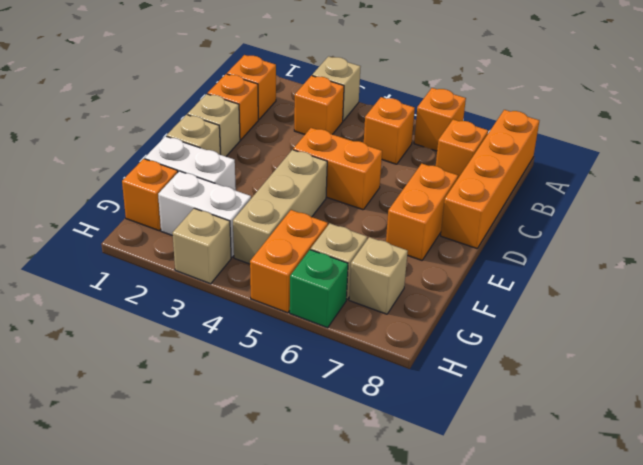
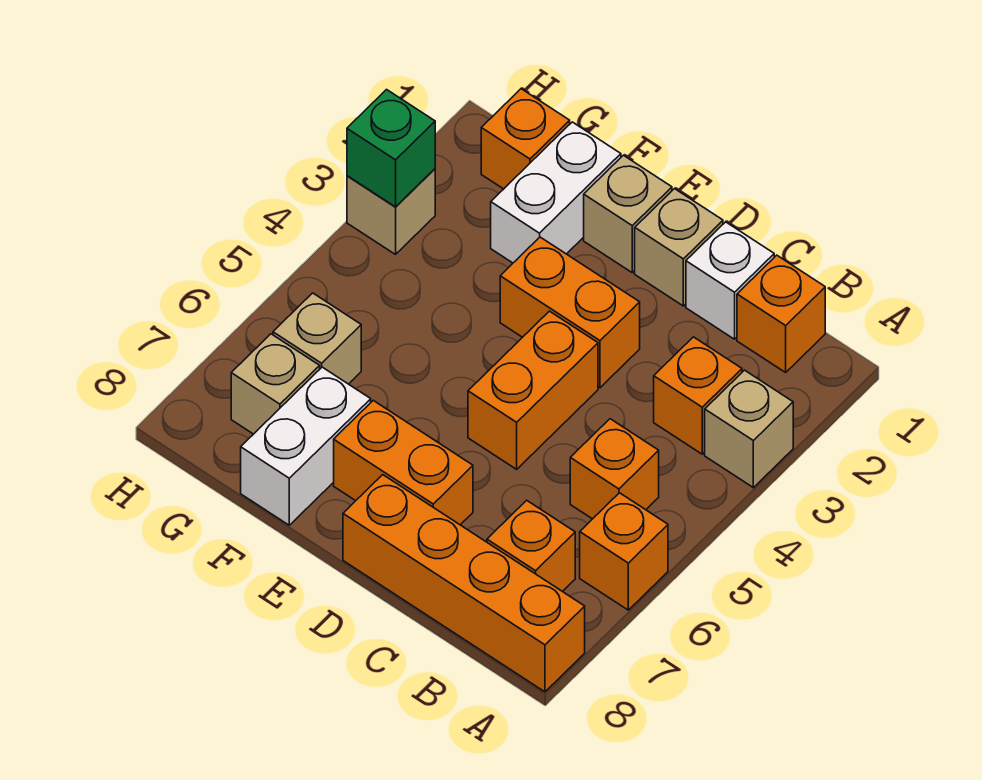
orange 1x1 brick [208,74,258,140] -> white 1x1 brick [686,222,774,339]
tan 1x3 brick [233,150,327,264] -> none
white 1x2 brick [158,171,251,257] -> white 1x2 brick moved to [241,367,371,525]
orange 1x2 brick [250,210,328,313] -> orange 1x2 brick moved to [500,237,640,388]
green 1x1 brick [290,250,348,328] -> green 1x1 brick moved to [347,90,435,207]

